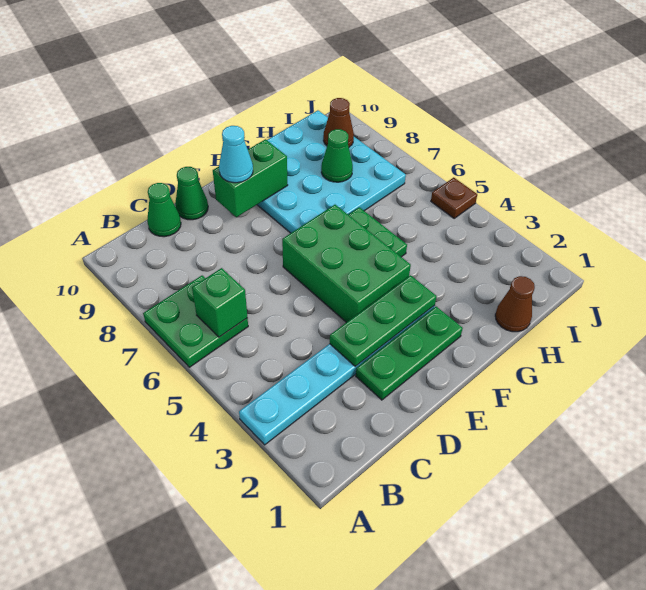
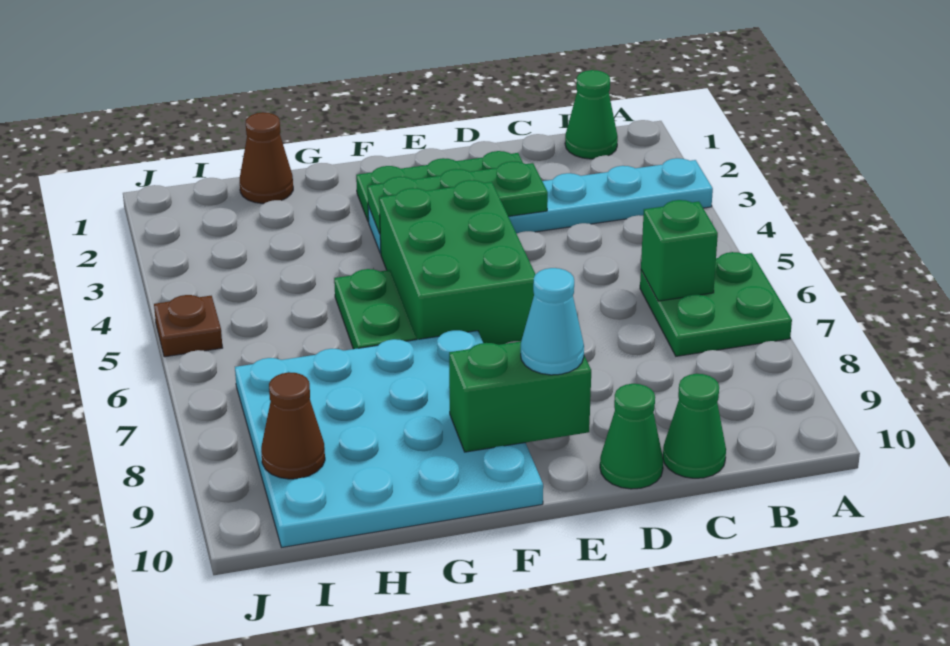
green 1x1 cone [321,129,353,182] -> green 1x1 cone moved to [565,70,618,159]

